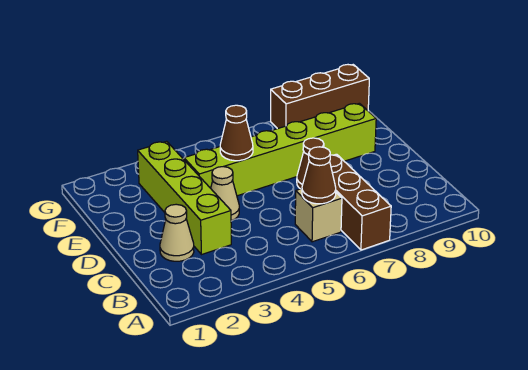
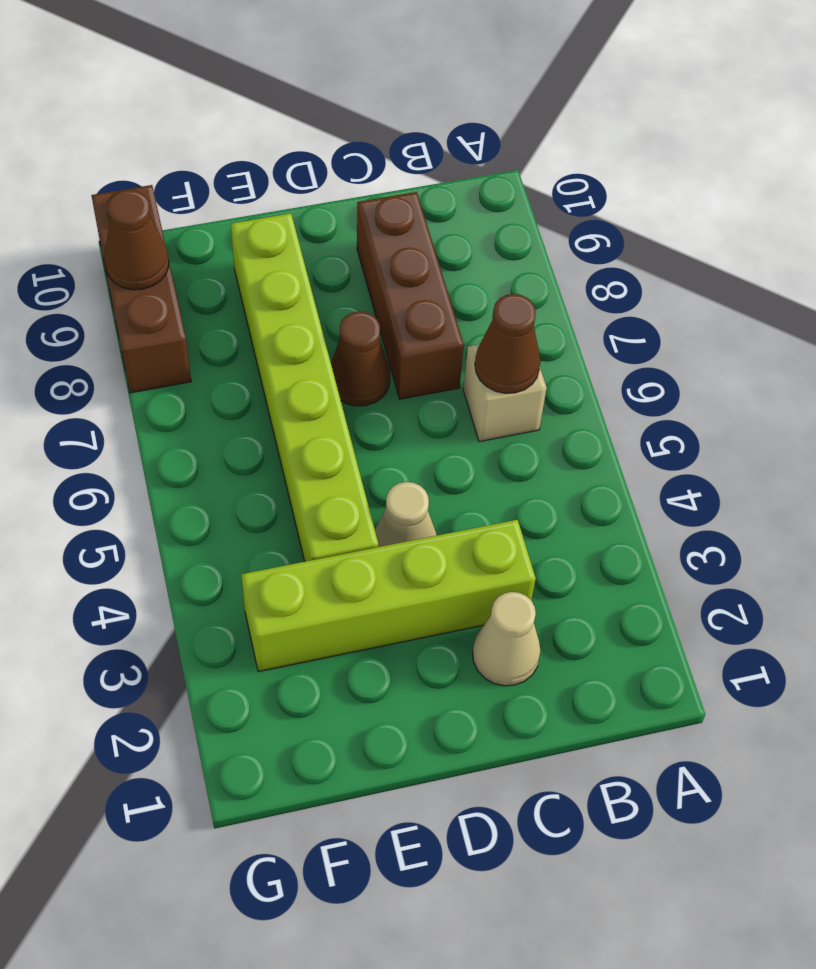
brown 1x3 brick [330,154,391,250] -> brown 1x3 brick turned to [357,192,464,399]
brown 1x1 cone [220,105,253,161] -> brown 1x1 cone moved to [105,190,169,290]

